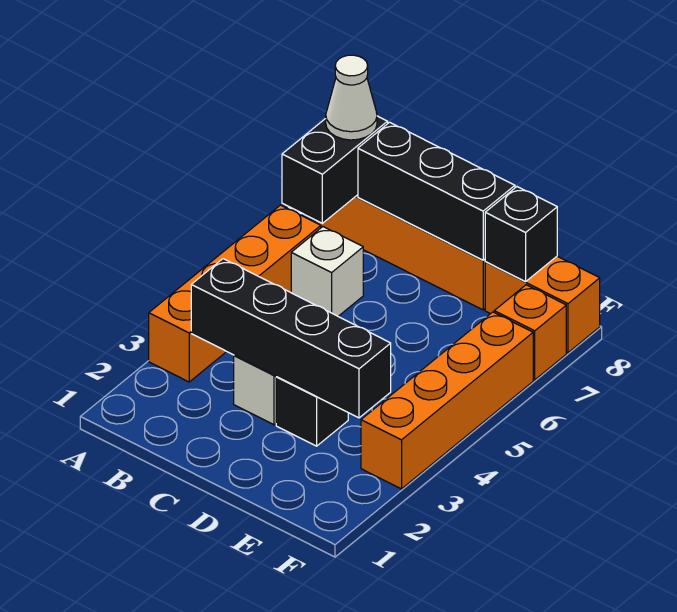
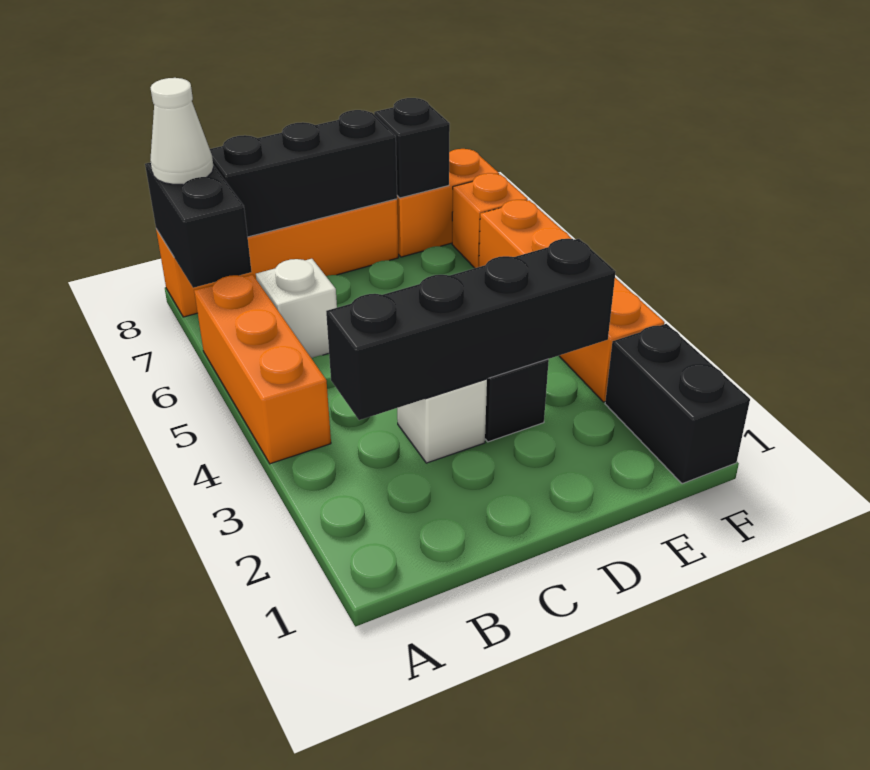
orange 1x4 brick [149,205,321,382] -> orange 1x3 brick [194,275,331,464]
none -> black 1x2 brick [605,324,750,484]

